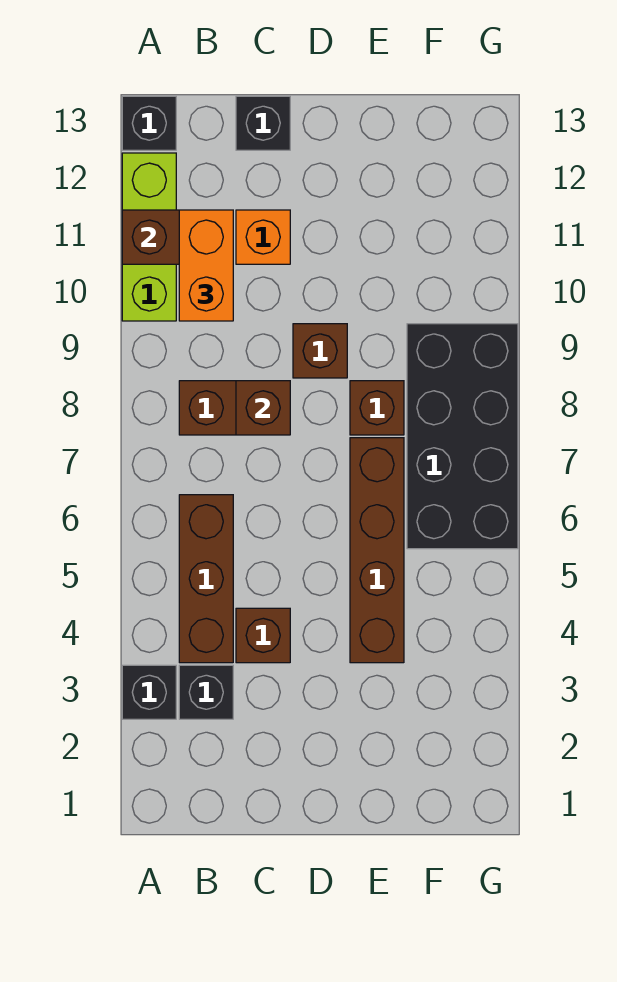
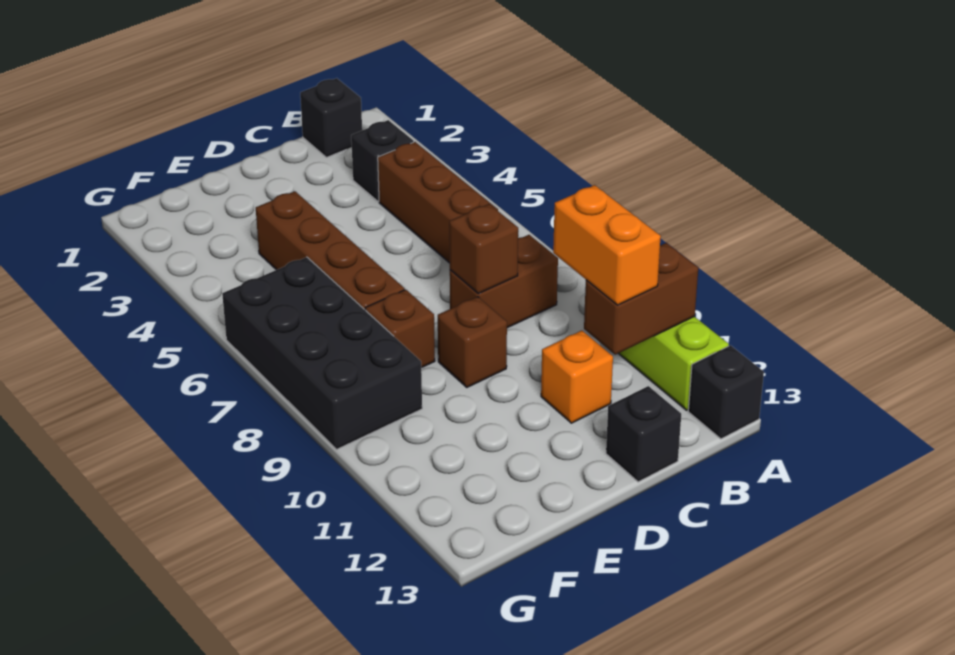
black 1x1 brick [122,665,176,719] -> black 1x1 brick moved to [300,78,362,157]
brown 1x1 brick [236,608,290,663] -> none

